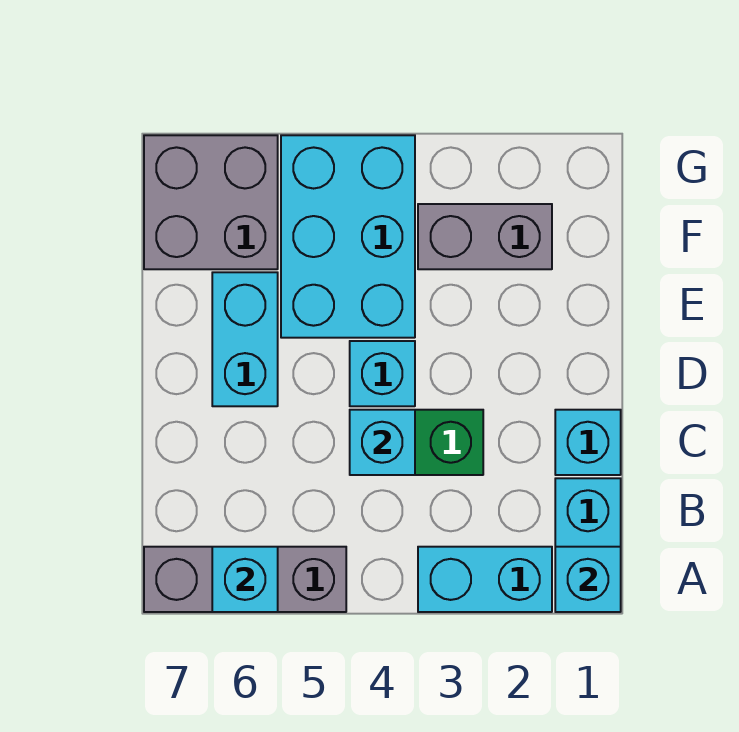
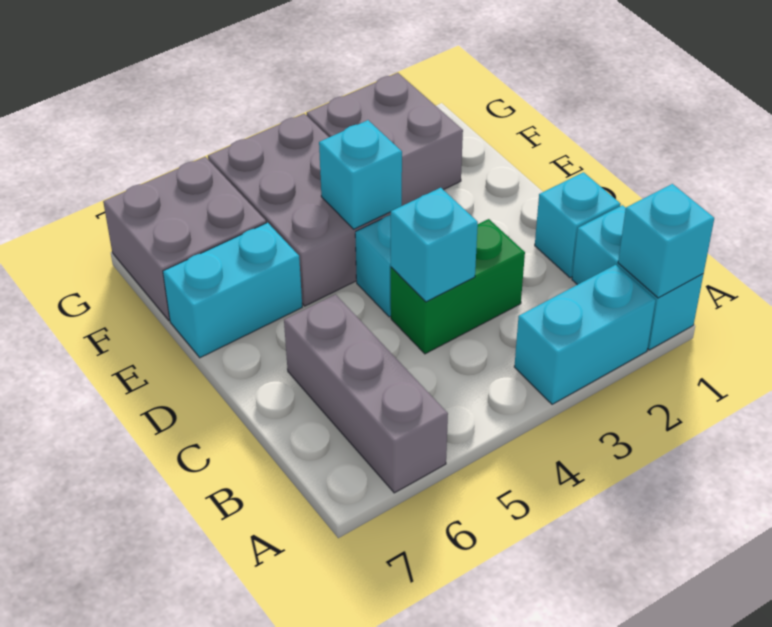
grey 1x3 brick [144,547,346,612] -> grey 1x3 brick turned to [284,294,448,493]
cyan 1x1 brick [212,547,278,612] -> cyan 1x1 brick moved to [319,120,402,229]
cyan 1x2 brick [212,272,278,406] -> cyan 1x2 brick turned to [163,223,302,358]
cyan 2x3 brick [281,135,415,338] -> grey 2x3 brick [208,114,391,306]
grey 1x2 brick [418,204,552,269] -> grey 2x2 brick [307,73,463,206]

